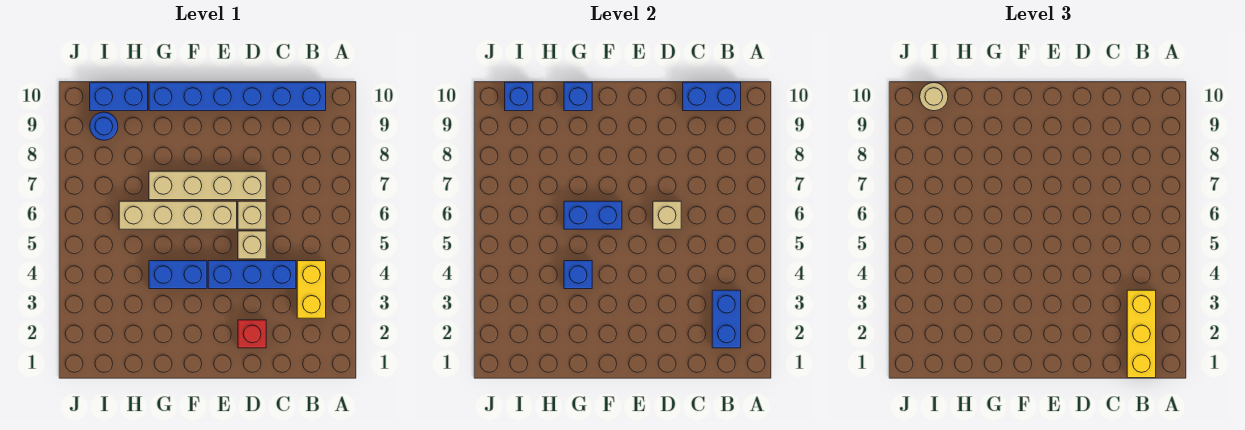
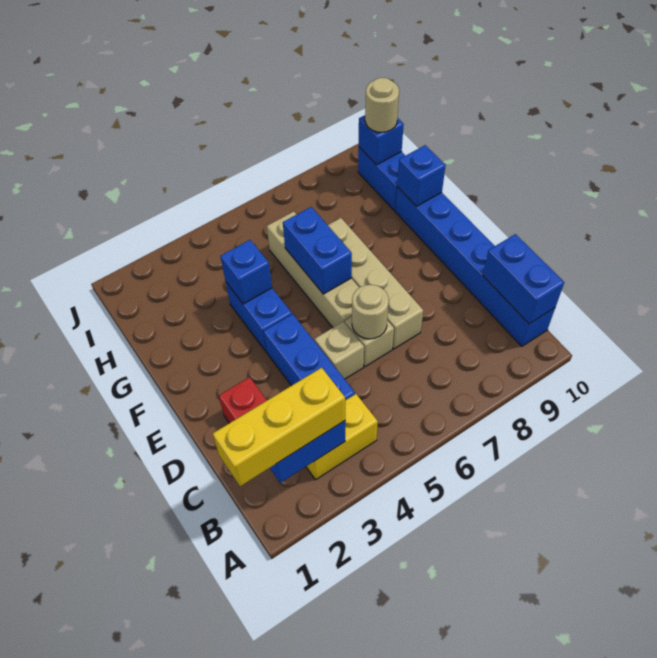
tan 1x1 brick [653,201,681,229] -> tan 1x1 round brick [352,285,389,339]
blue 1x1 round brick [90,112,118,140] -> none

